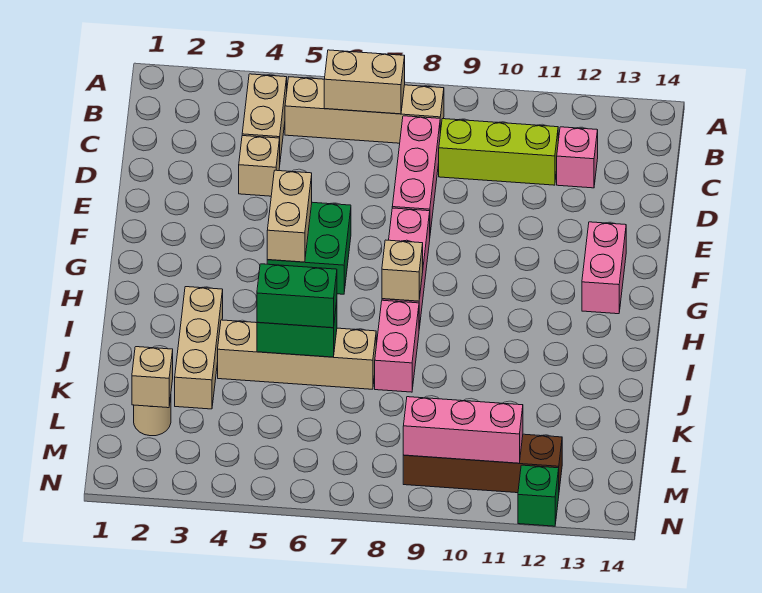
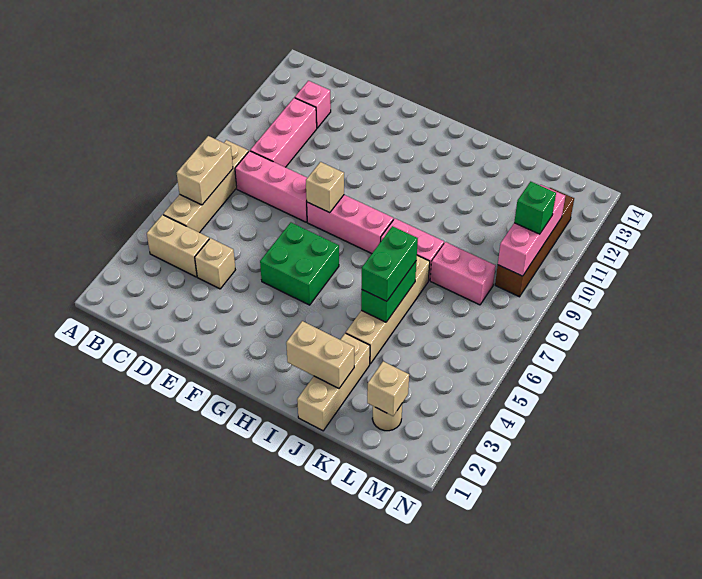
lime 1x3 brick [439,119,558,185] -> pink 1x3 brick [250,98,317,167]
tan 1x2 brick [267,170,312,262] -> tan 1x2 brick moved to [286,321,354,388]
pink 1x2 brick [582,222,626,314] -> pink 1x2 brick moved to [430,242,496,305]
tan 1x1 brick [382,240,423,301] -> tan 1x1 brick moved to [306,162,344,213]
tan 1x3 brick [175,287,223,409] -> tan 1x3 brick turned to [297,333,370,431]
green 1x1 brick [518,465,559,526] -> green 1x1 brick moved to [514,182,556,234]

